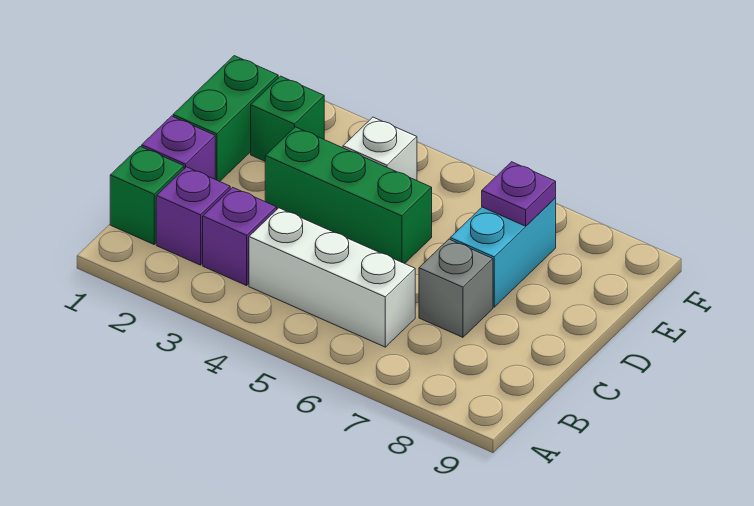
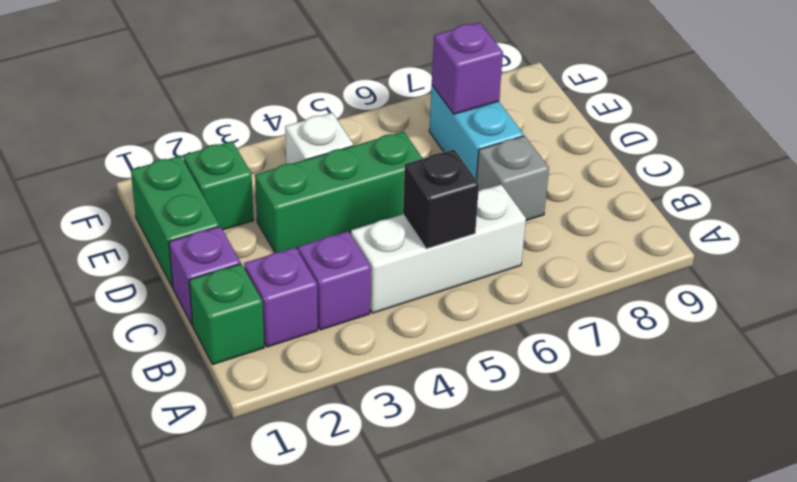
none -> black 1x1 brick [403,150,479,249]
purple 1x1 plate [482,162,556,226] -> purple 1x1 brick [432,22,503,114]

